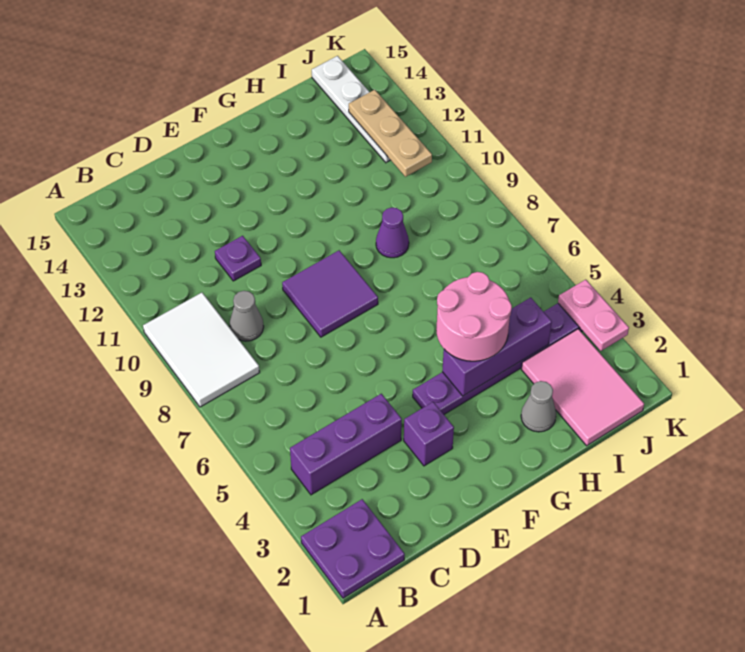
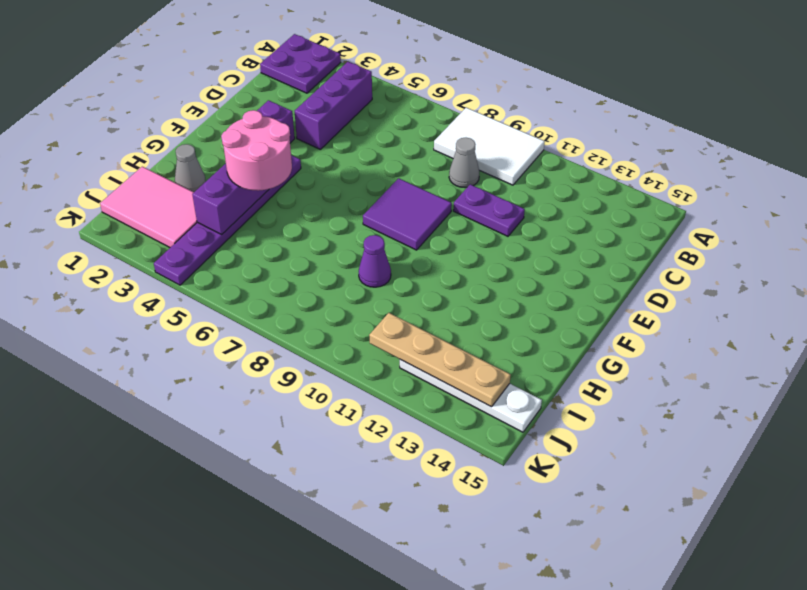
purple 1x1 plate [215,236,261,281] -> purple 1x2 plate [453,184,525,236]
tan 1x3 plate [349,90,432,177] -> tan 1x4 plate [369,313,511,407]
pink 1x2 plate [558,280,629,351] -> none

